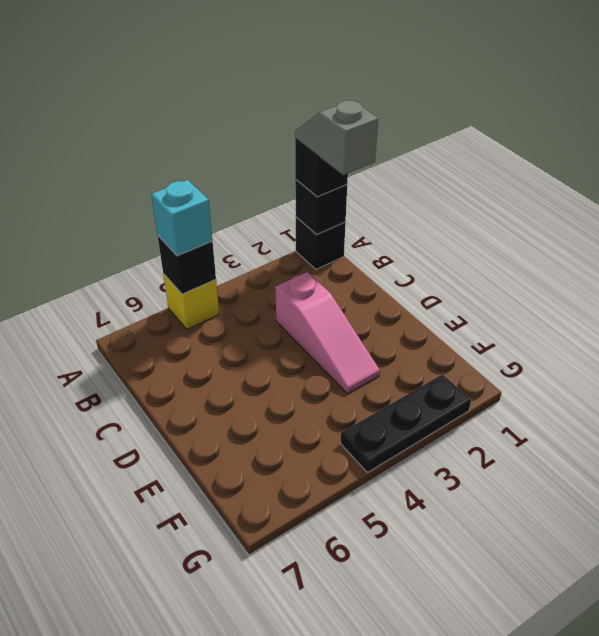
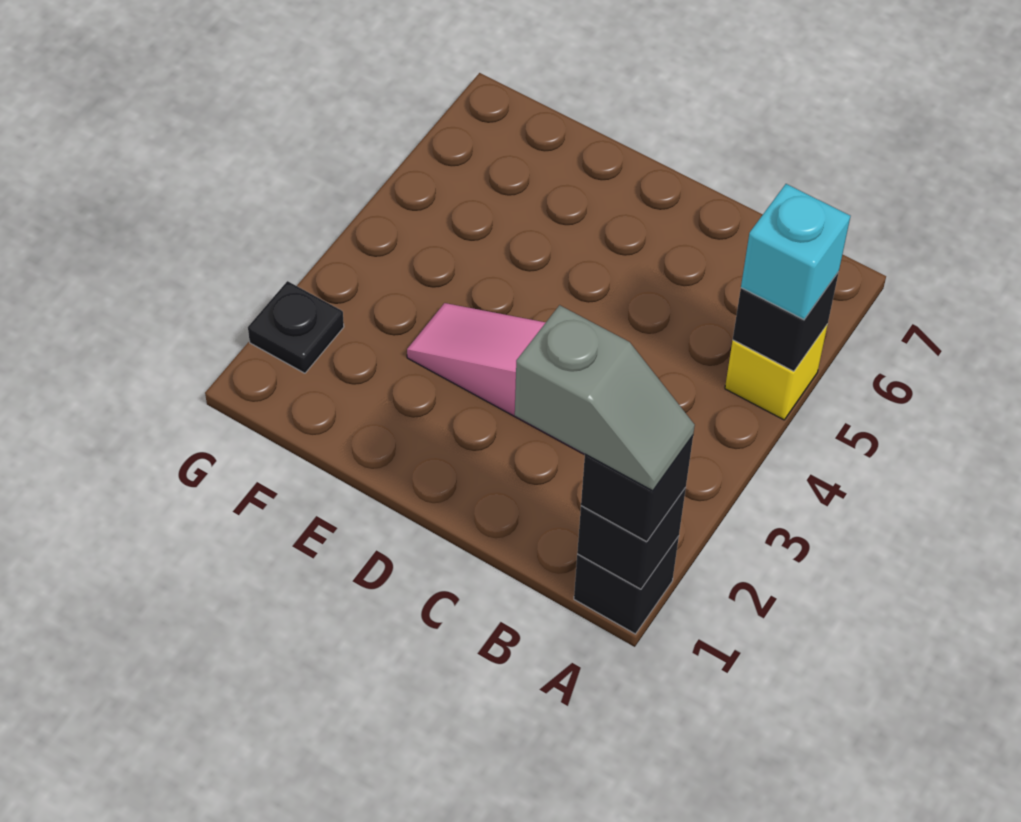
black 1x3 plate [340,374,471,473] -> black 1x1 plate [248,281,344,373]

